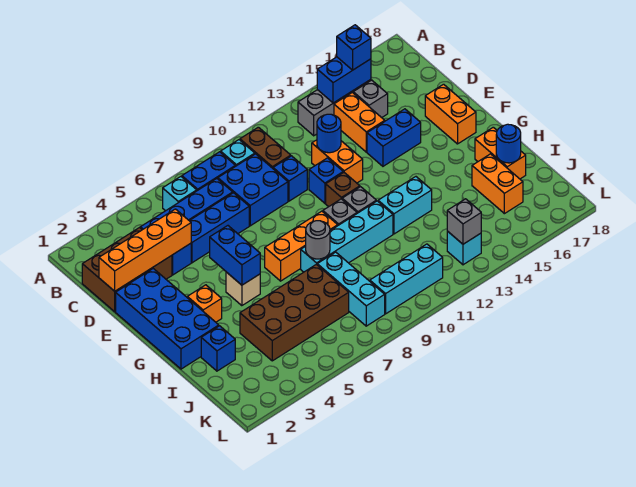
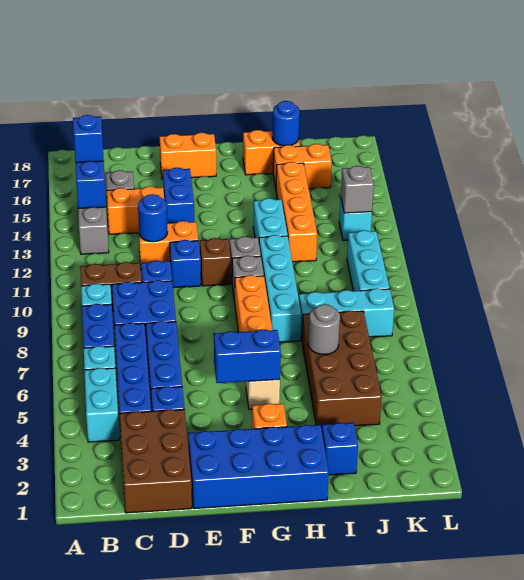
none -> cyan 1x2 brick [84,368,119,442]
orange 1x4 brick [99,209,191,291] -> orange 1x4 brick moved to [276,162,317,262]
grey 1x1 round brick [306,221,330,259] -> grey 1x1 round brick moved to [308,304,340,355]

